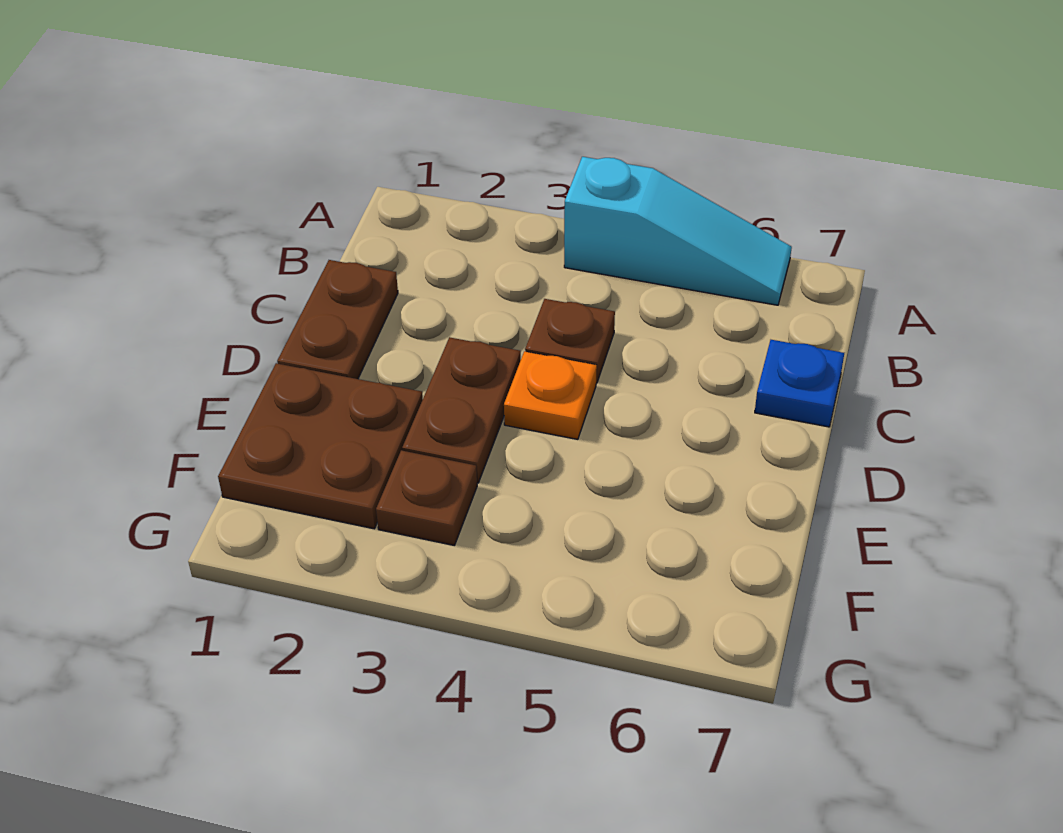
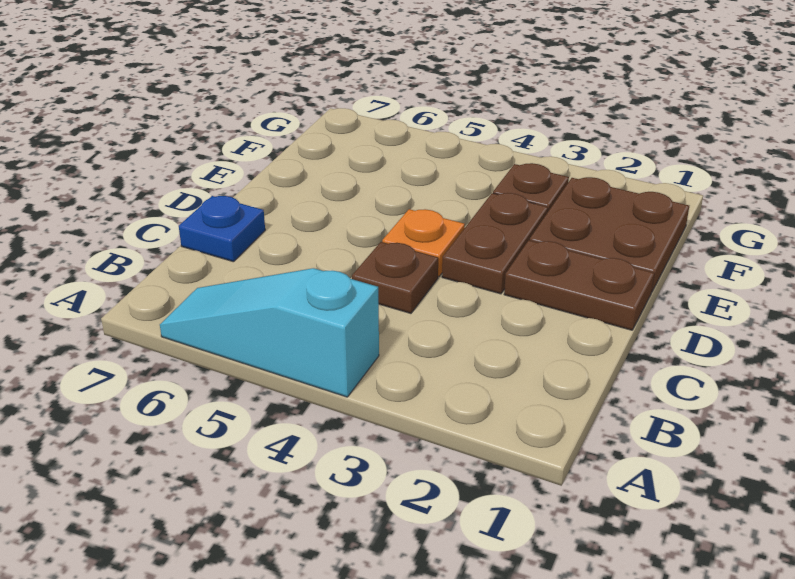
brown 1x2 plate [277,260,398,379] -> brown 1x2 plate turned to [504,240,654,330]

